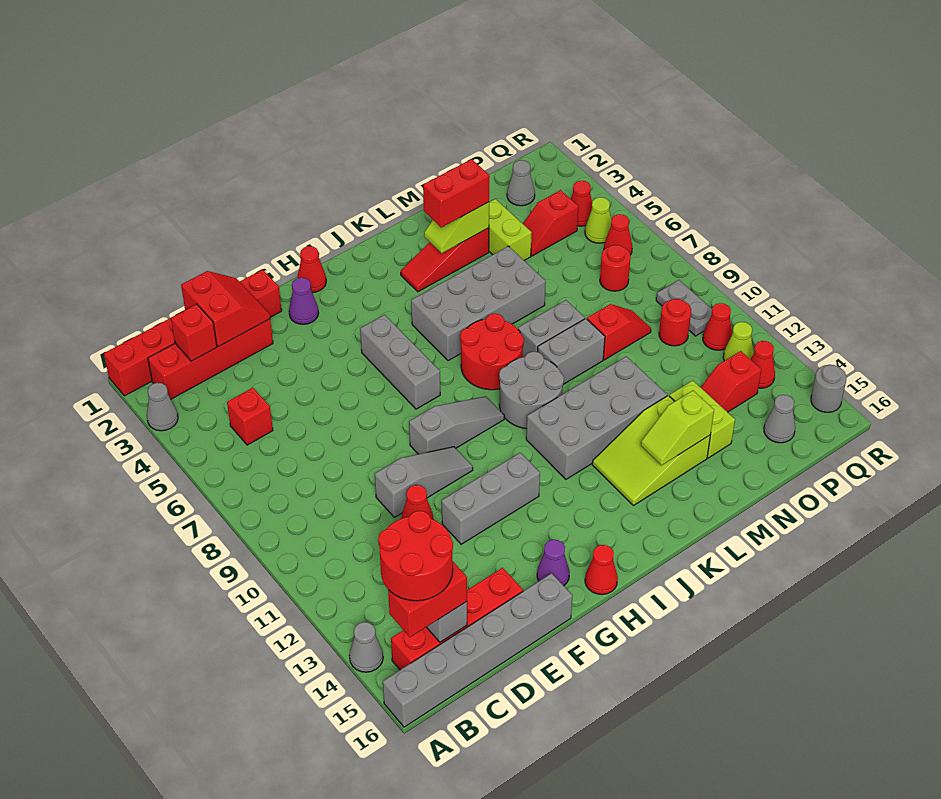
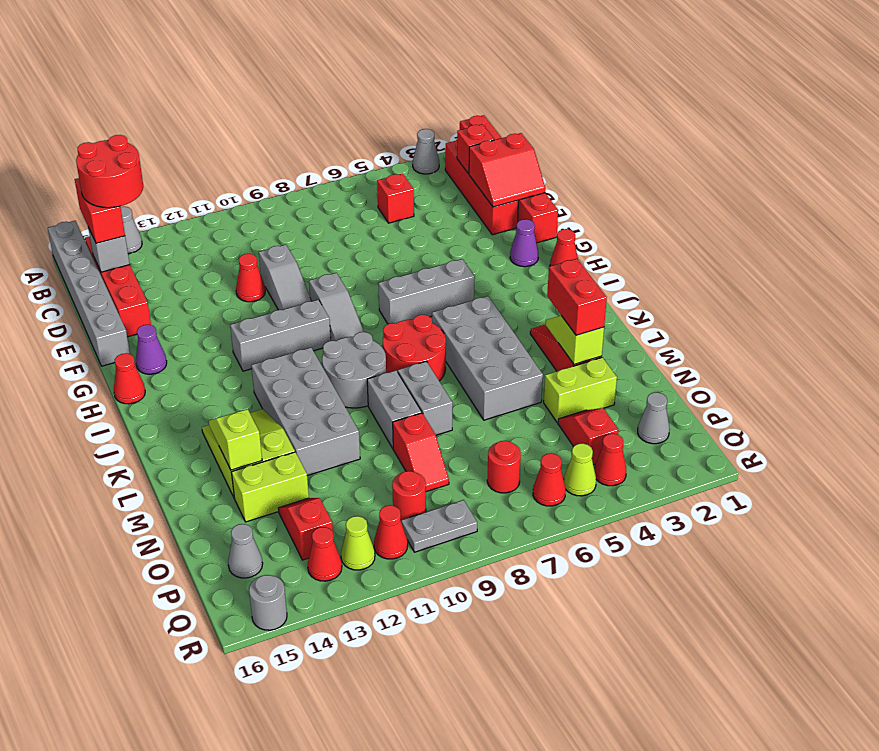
grey 1x3 brick [442,453,540,544] -> grey 1x3 brick turned to [230,300,331,371]

